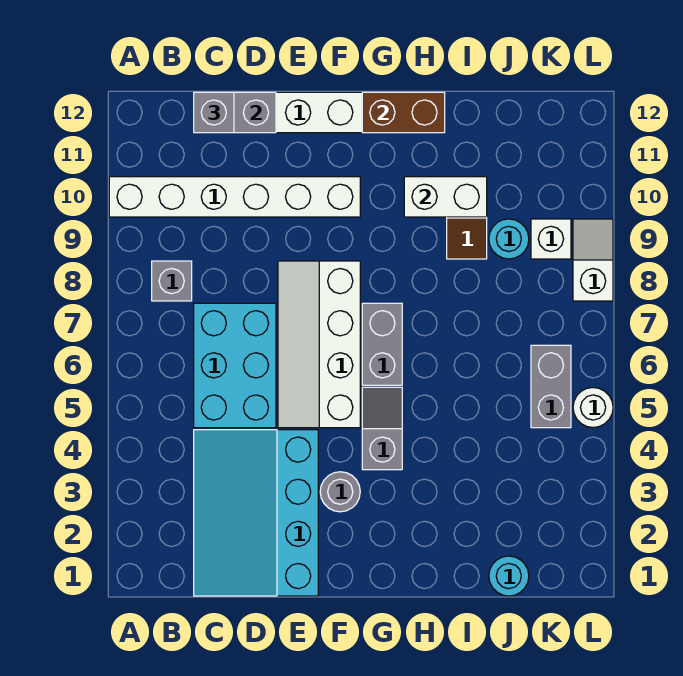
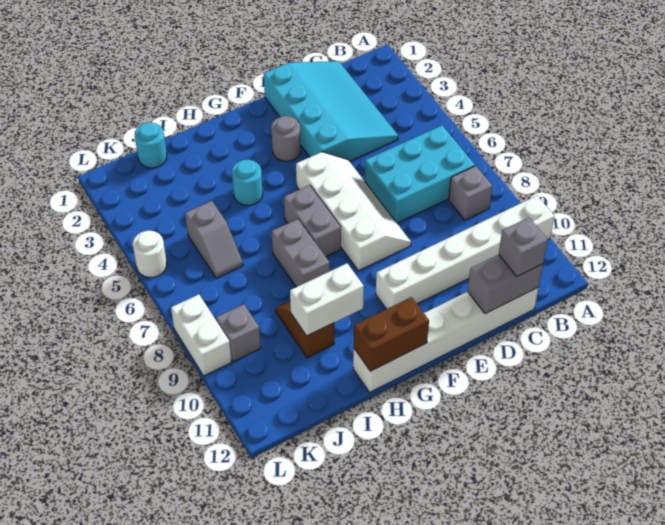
cyan 2x3 brick [194,303,276,428] -> cyan 2x3 brick turned to [365,126,475,223]
grey 1x2 slope [362,387,402,470] -> grey 1x2 slope moved to [185,201,243,278]
cyan 1x1 round brick [489,219,529,259] -> cyan 1x1 round brick moved to [232,160,263,206]
grey 1x2 brick [531,345,571,428] -> grey 1x2 brick moved to [272,219,330,287]
white 1x1 brick [531,219,571,259] -> grey 1x1 brick [216,304,261,362]
white 1x2 slope [573,219,613,301] -> white 1x2 brick [171,294,232,376]

